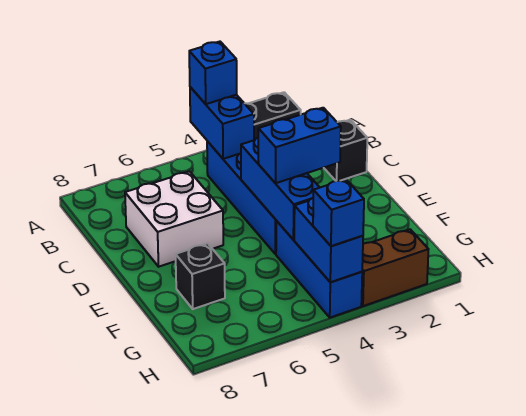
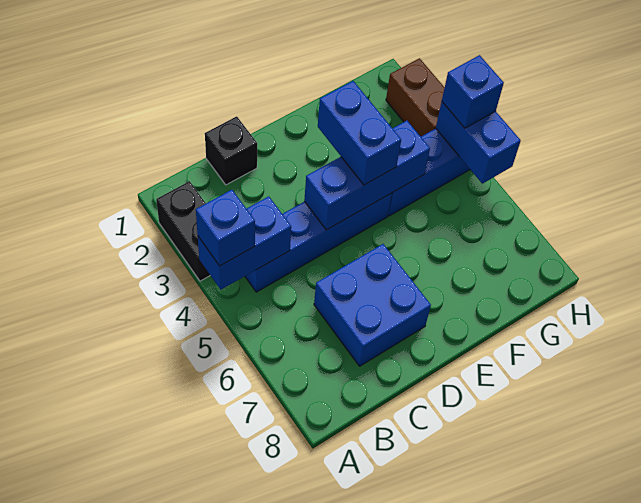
white 2x2 brick [125,172,223,267] -> blue 2x2 brick [314,244,431,366]
black 1x1 brick [176,243,225,309] -> none
blue 1x2 brick [294,198,363,282] -> blue 1x2 brick turned to [436,102,521,184]

